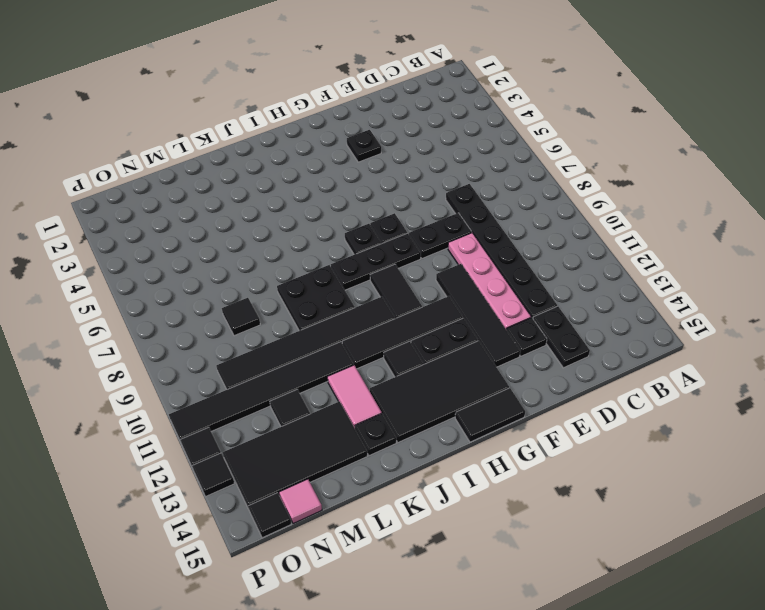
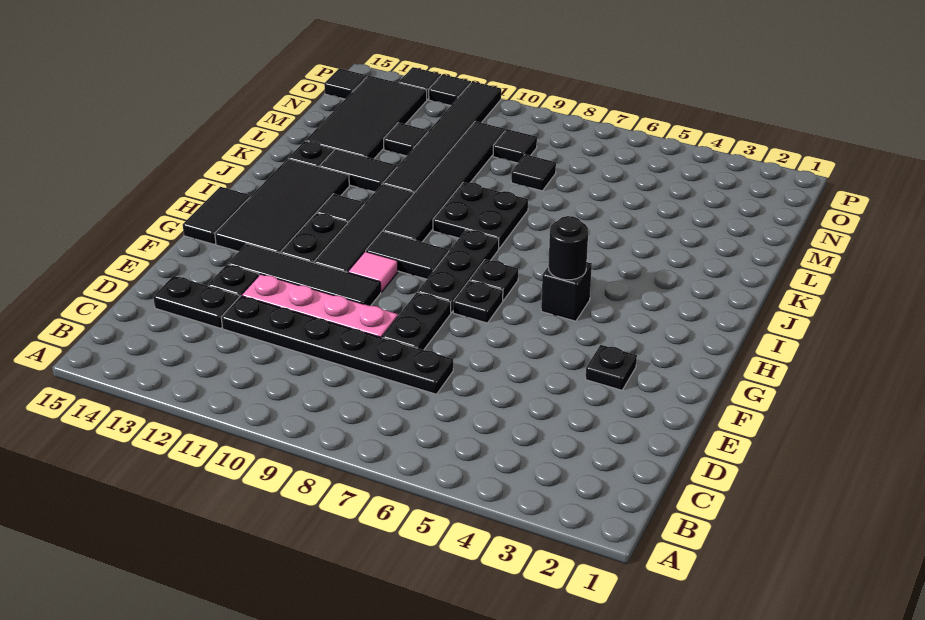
none -> black 1x1 brick [541,262,592,321]
none -> black 1x1 round brick [548,216,588,280]
pink 1x2 tile [328,365,382,428] -> black 1x2 tile [320,149,397,192]
none -> black 1x1 tile [493,129,537,163]
pink 1x1 tile [279,479,322,524] -> pink 1x1 tile moved to [348,251,398,292]

